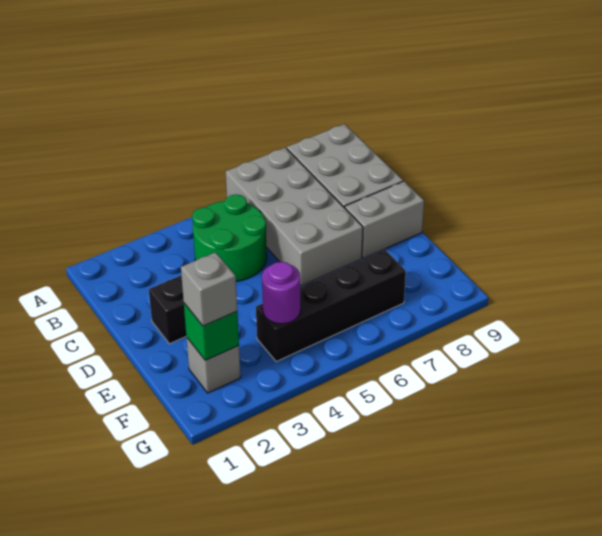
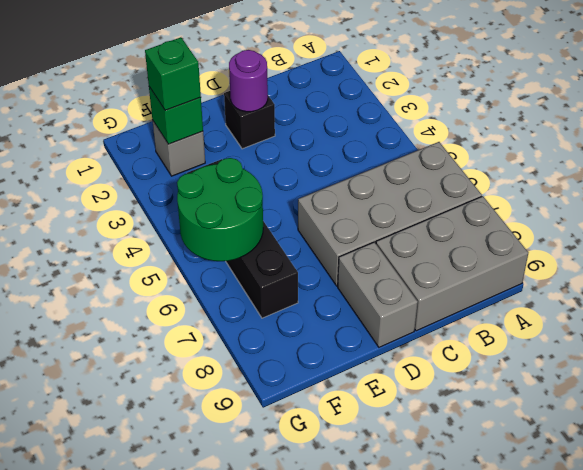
green 2x2 round brick [192,194,267,281] -> green 2x2 round brick moved to [177,158,263,261]
grey 1x1 brick [181,252,237,326] -> green 1x1 brick [145,37,201,111]
purple 1x1 round brick [262,262,301,324] -> purple 1x1 round brick moved to [229,50,268,112]

